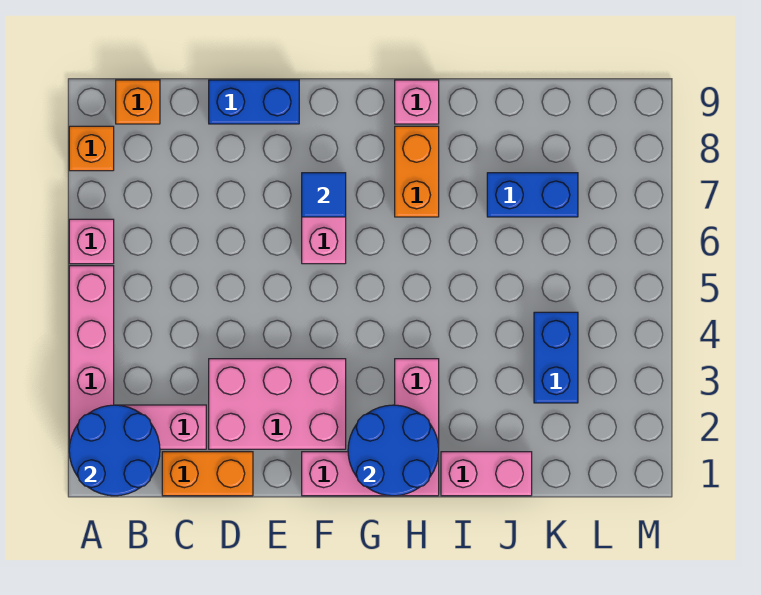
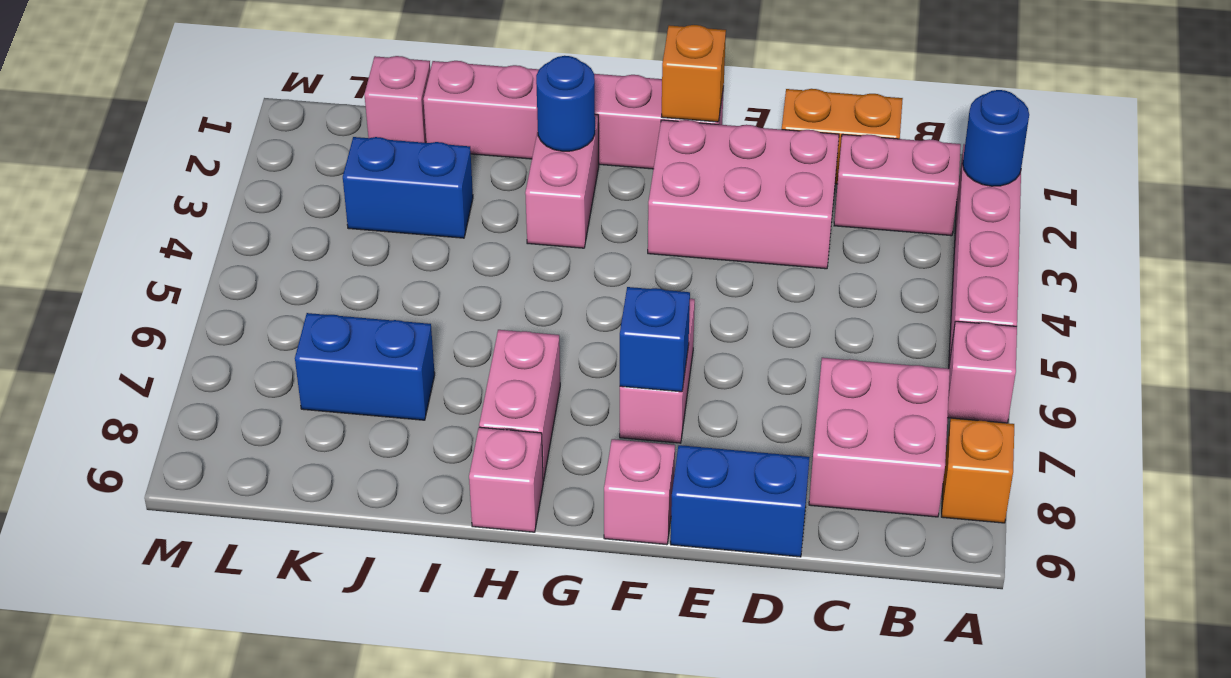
blue 2x2 round brick [69,405,160,496] -> blue 1x1 round brick [963,90,1029,186]
none -> pink 2x2 brick [809,358,950,517]
orange 1x1 brick [116,80,160,124] -> orange 1x1 brick moved to [662,25,726,122]
blue 1x1 tile [302,173,346,217] -> blue 1x1 brick [620,287,690,392]
none -> pink 1x1 brick [604,439,675,545]
blue 2x2 round brick [348,405,439,496] -> blue 1x1 round brick [536,56,595,151]
orange 1x2 brick [395,126,439,217] -> pink 1x2 brick [479,330,560,481]
none -> pink 1x1 brick [364,56,430,143]
blue 1x2 brick [534,312,578,403] -> blue 1x2 brick turned to [343,137,473,238]

